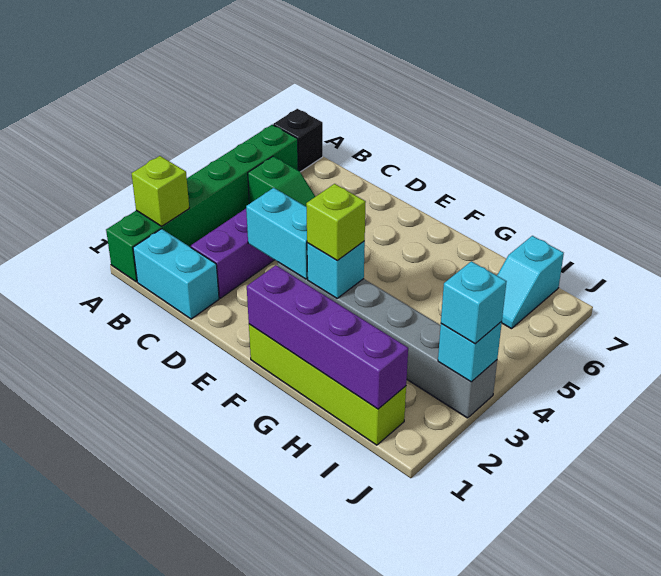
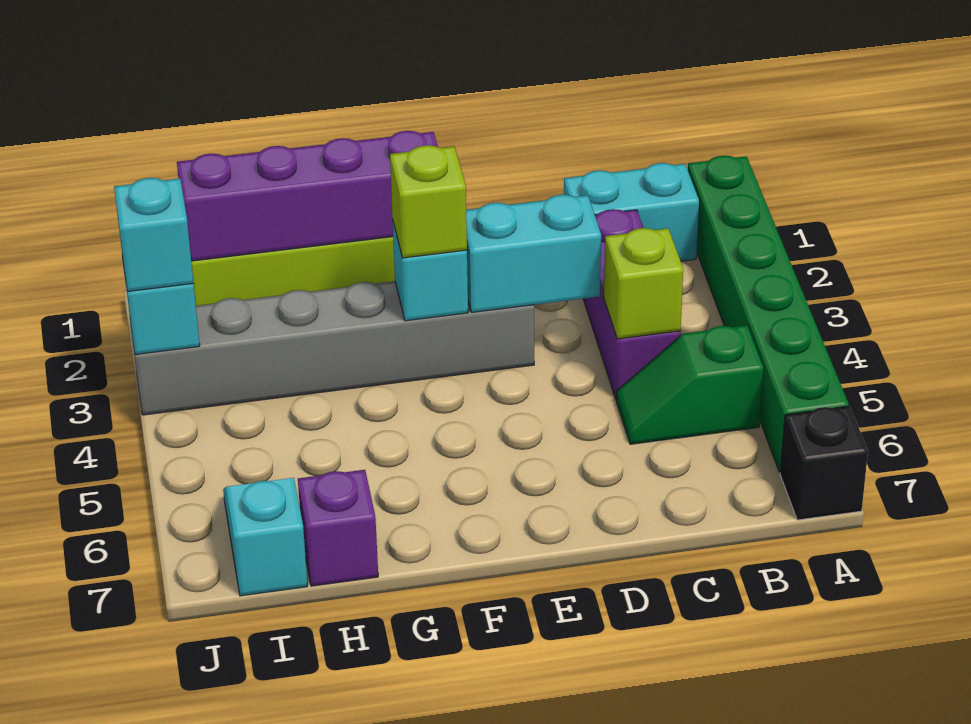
lime 1x1 brick [131,156,189,226] -> lime 1x1 brick moved to [604,228,683,339]
none -> purple 1x1 brick [298,470,378,586]

